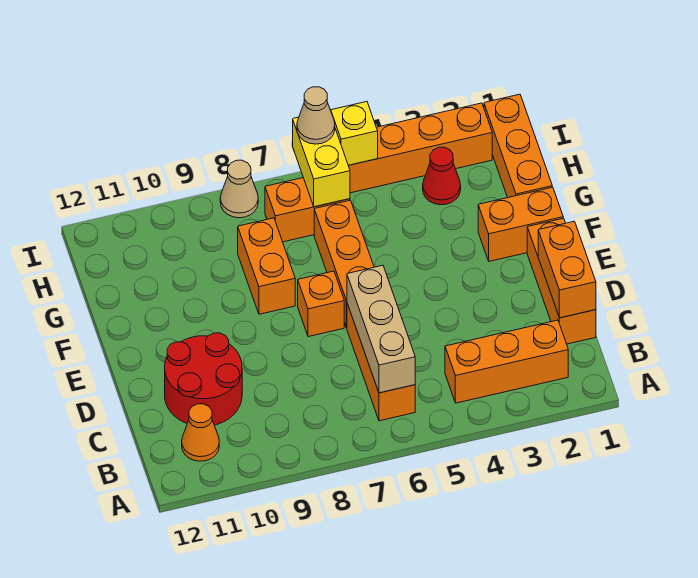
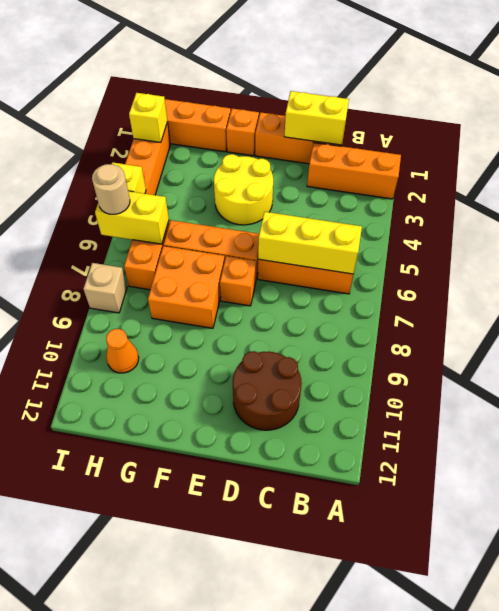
orange 1x3 brick [445,320,568,403] -> orange 1x3 brick turned to [307,143,401,199]
tan 1x3 brick [347,265,415,393] -> yellow 1x3 brick [258,212,362,274]
orange 1x1 cone [182,404,219,461] -> orange 1x1 cone moved to [106,329,139,373]
orange 1x2 brick [538,221,596,318] -> yellow 1x2 brick [284,91,349,145]
red 2x2 round brick [165,333,242,425] -> brown 2x2 round brick [233,351,302,430]
none -> yellow 2x2 round brick [214,154,273,225]
orange 1x2 brick [478,187,563,261] -> orange 1x1 brick [226,109,259,156]
orange 1x2 brick [238,218,295,314] -> orange 2x2 brick [148,246,225,328]
red 1x1 cone [423,147,461,205] -> none
none -> yellow 1x1 brick [129,93,167,142]
tan 1x1 cone [297,87,335,144] -> tan 1x1 round brick [92,164,130,214]
tan 1x1 cone [220,160,258,218] -> tan 1x1 brick [83,263,127,313]

